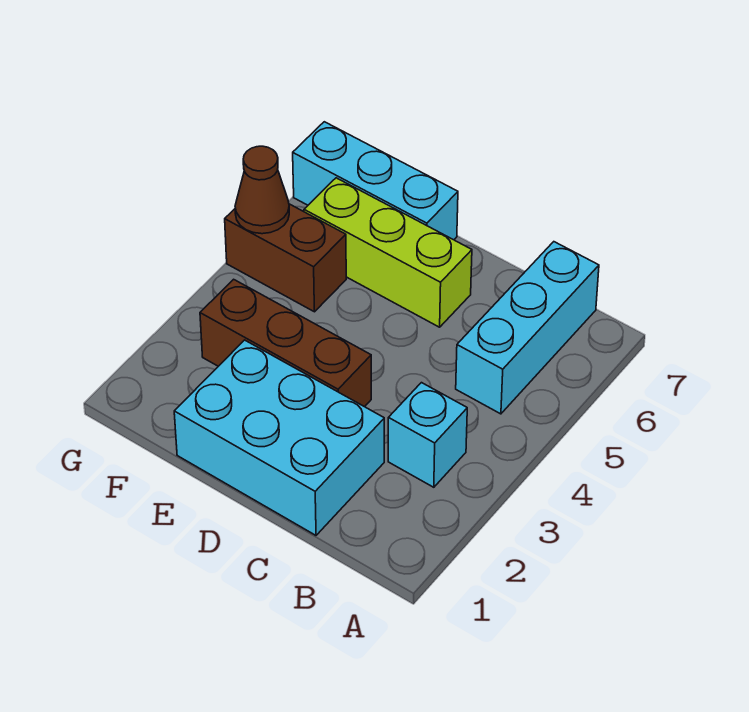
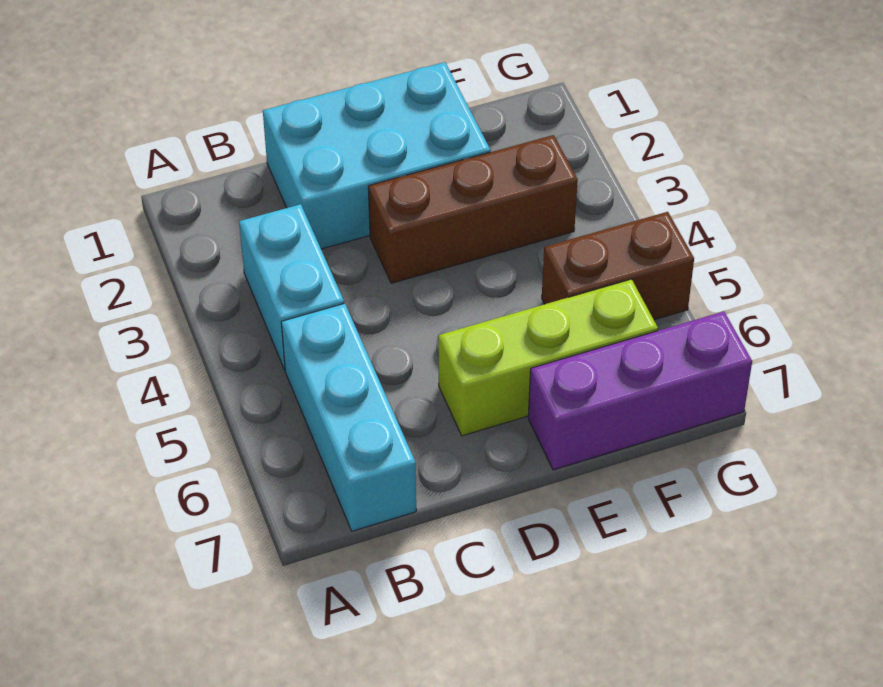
cyan 1x1 brick [388,383,467,487] -> cyan 1x2 brick [239,204,344,370]
cyan 1x3 brick [293,122,458,240] -> purple 1x3 brick [528,311,752,470]
brown 1x1 cone [235,146,289,234] -> none

